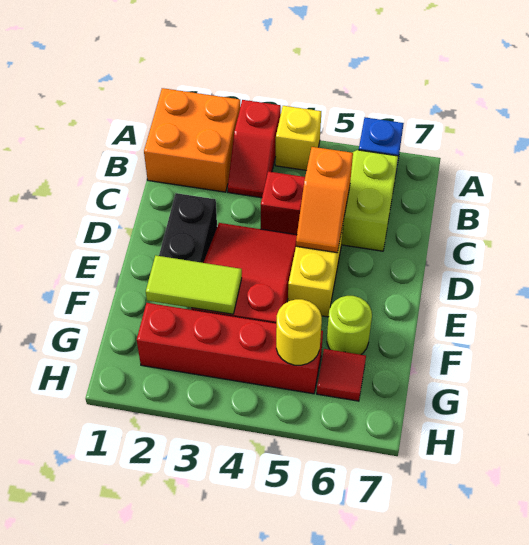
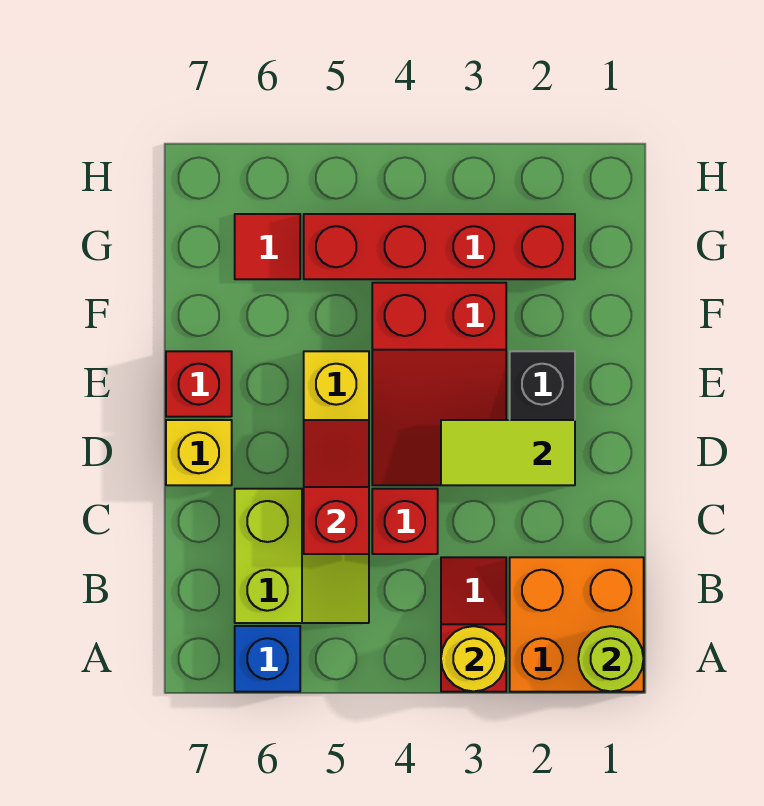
yellow 1x1 brick [275,106,321,170] -> yellow 1x1 brick moved to [166,420,232,485]
orange 1x2 slope [296,147,353,253] -> red 1x2 slope [304,420,369,554]
none -> red 1x1 brick [166,351,232,417]
lime 1x2 tile [146,255,242,314] -> lime 1x2 tile moved to [441,420,575,485]
lime 1x1 round brick [327,296,372,355] -> lime 1x1 round brick moved to [578,626,644,691]
yellow 1x1 round brick [276,299,322,365] -> yellow 1x1 round brick moved to [441,626,506,692]

